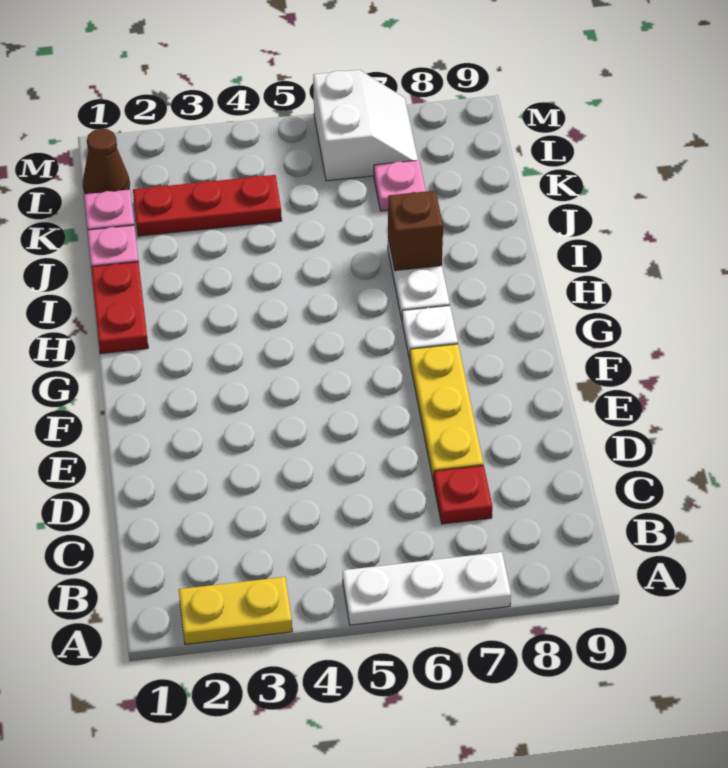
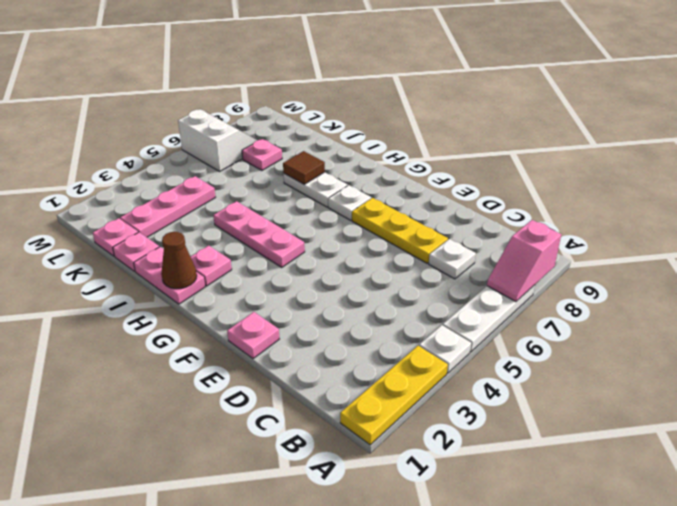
yellow 1x2 plate [179,577,292,644] -> yellow 1x3 plate [340,346,448,445]
none -> white 1x1 plate [419,325,471,373]
none -> pink 1x2 slope [487,220,561,302]
red 1x1 plate [434,466,492,524] -> white 1x1 plate [429,239,476,279]
none -> pink 1x1 plate [227,312,279,359]
none -> pink 1x3 plate [213,201,305,267]
red 1x2 plate [91,262,148,354] -> pink 1x2 plate [134,247,205,304]
none -> pink 1x1 plate [191,245,232,286]
brown 1x1 brick [388,191,443,271] -> brown 1x1 tile [283,151,325,184]
red 1x3 plate [133,175,282,236] -> pink 1x3 plate [120,176,215,237]
brown 1x1 cone [83,129,130,194] -> brown 1x1 cone moved to [161,232,197,289]

